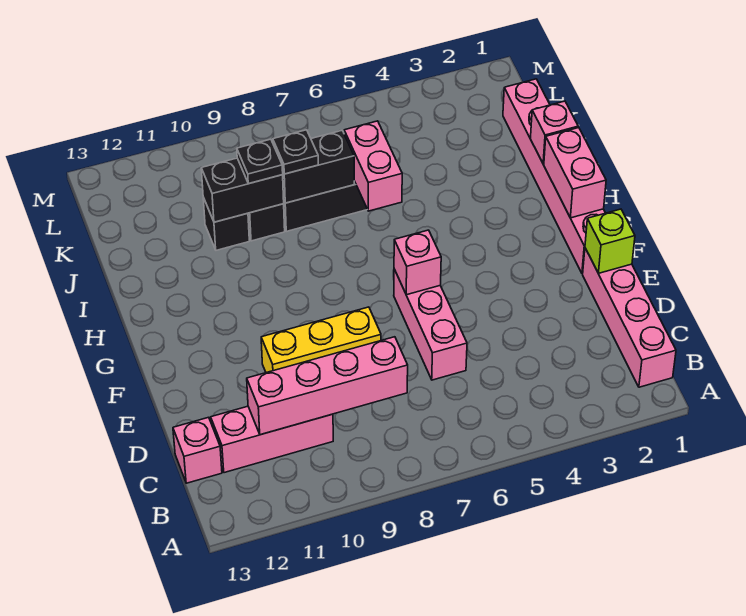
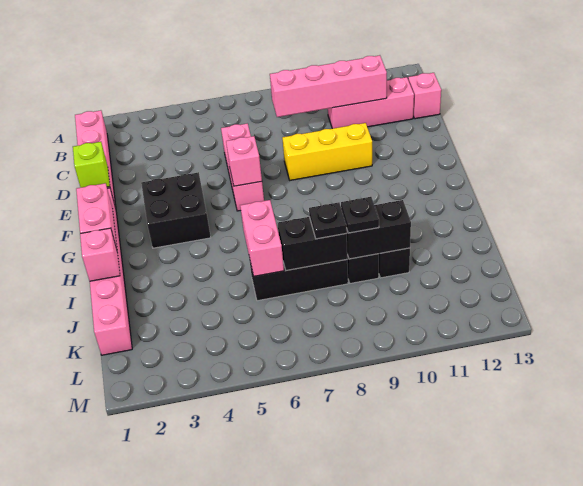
none -> black 2x2 brick [141,172,211,248]

